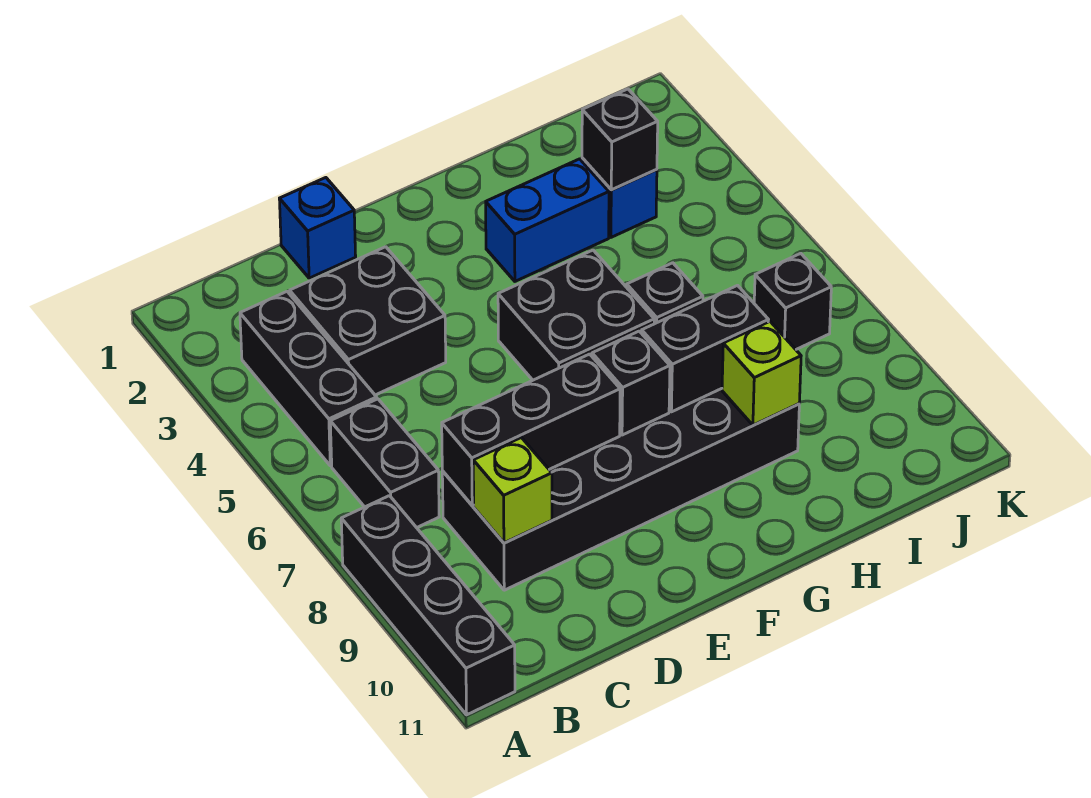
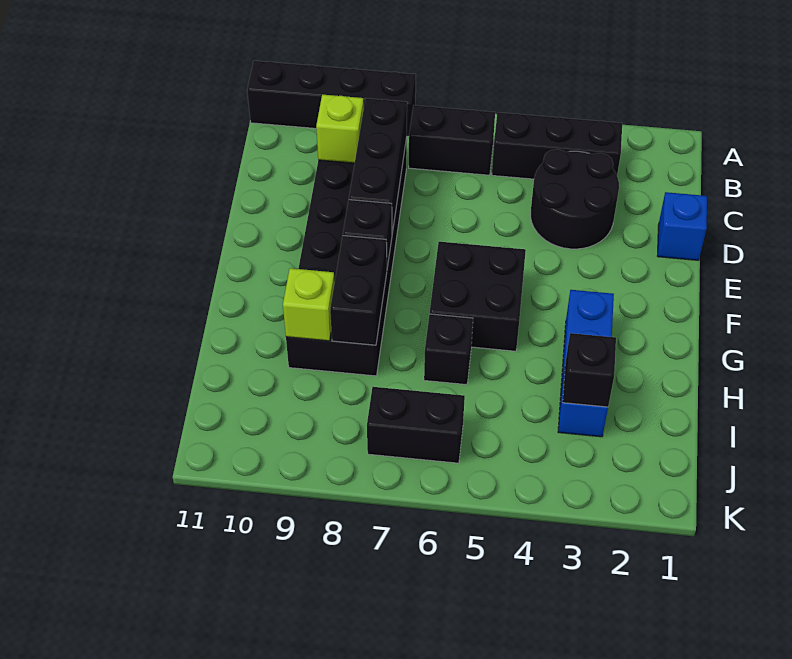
black 2x2 brick [290,247,446,395] -> black 2x2 round brick [531,149,619,249]
black 1x1 brick [754,253,831,349] -> black 1x2 brick [367,387,465,463]

